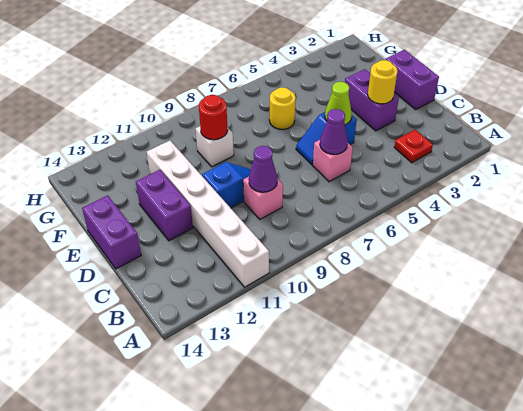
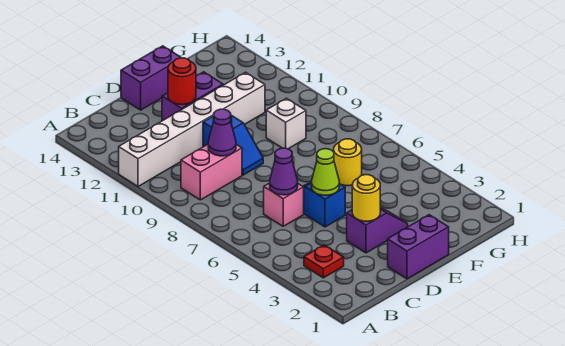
pink 1x1 brick [243,177,283,219] -> pink 1x2 brick [181,144,242,200]
purple 1x2 brick [345,69,399,131] -> purple 1x2 slope [347,207,408,253]
red 1x1 round brick [199,95,228,140] -> red 1x1 round brick moved to [168,58,196,105]

